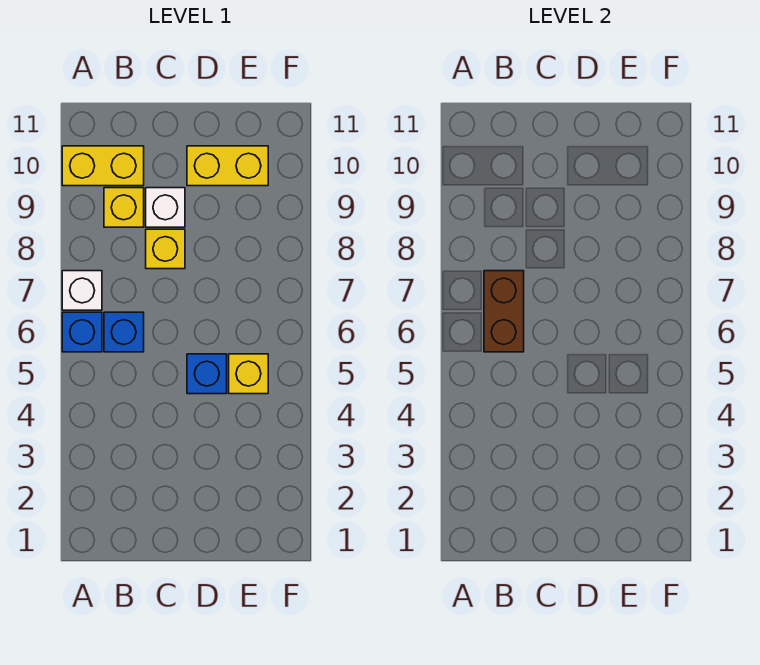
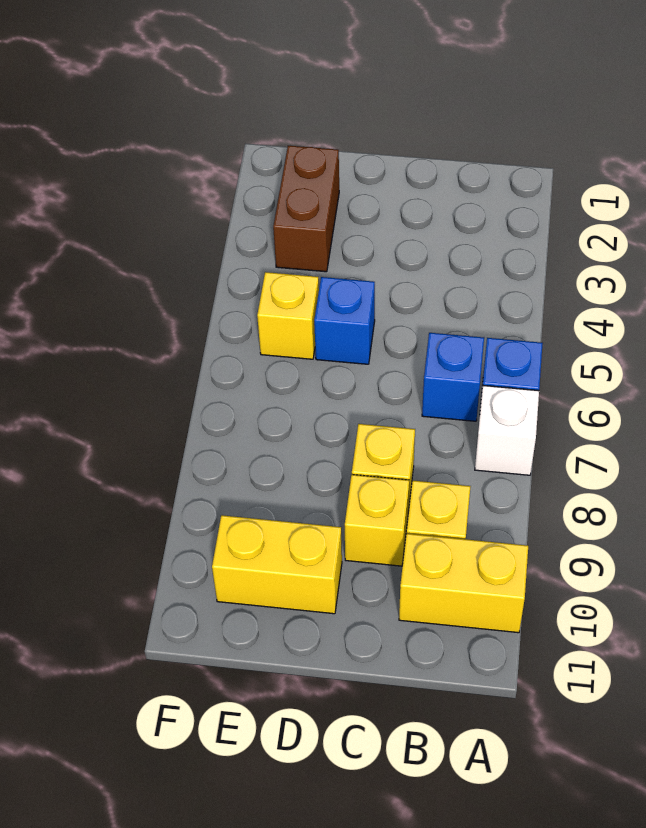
brown 1x2 brick [484,271,524,352] -> brown 1x2 brick moved to [273,146,339,272]
white 1x1 brick [146,188,185,227] -> yellow 1x1 brick [345,475,409,566]

